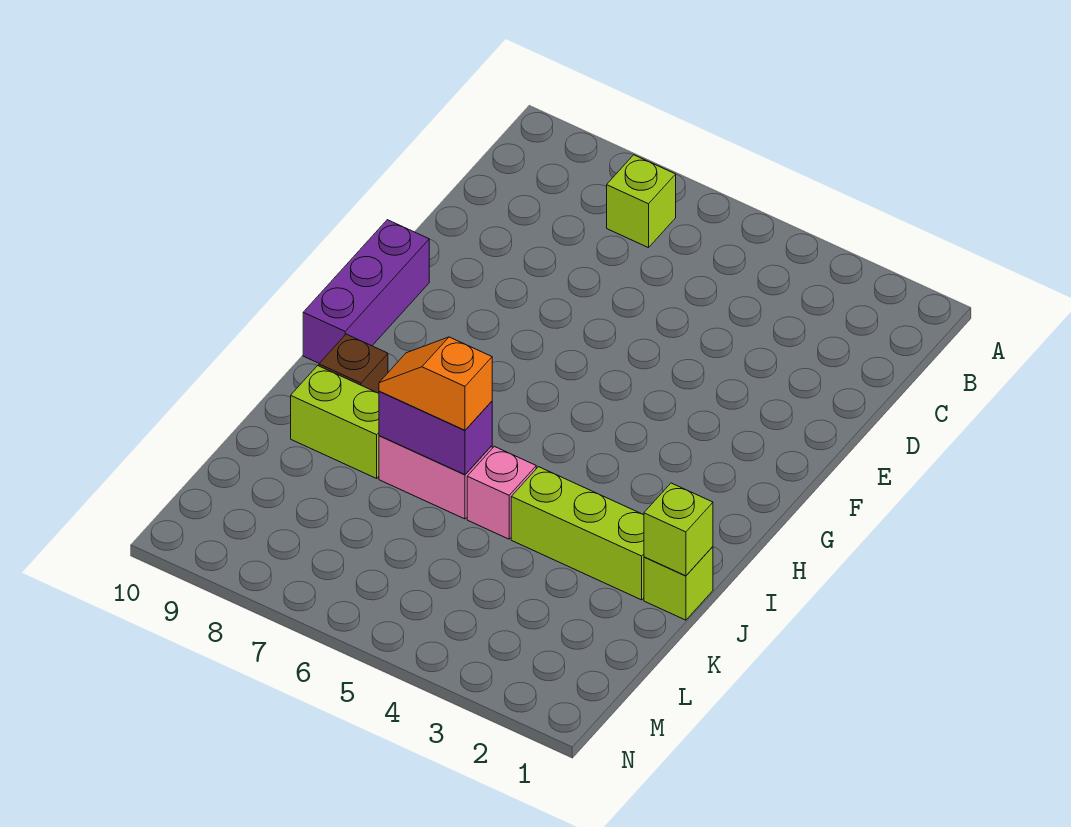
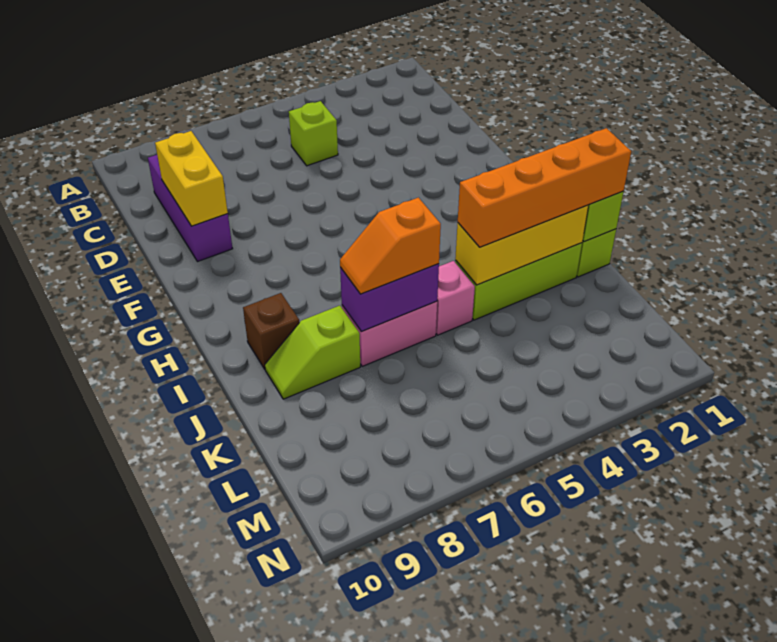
lime 1x1 brick [607,155,676,248] -> lime 1x1 brick moved to [289,101,338,166]
none -> yellow 1x2 brick [155,131,228,226]
purple 1x3 brick [303,220,429,363] -> purple 1x3 brick moved to [148,155,233,262]
none -> orange 1x4 brick [458,128,631,247]
none -> yellow 1x3 brick [455,205,588,285]
lime 1x2 brick [291,366,379,478] -> lime 1x2 slope [265,306,360,399]

